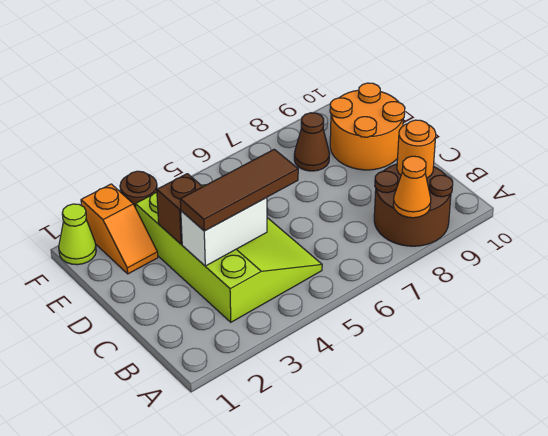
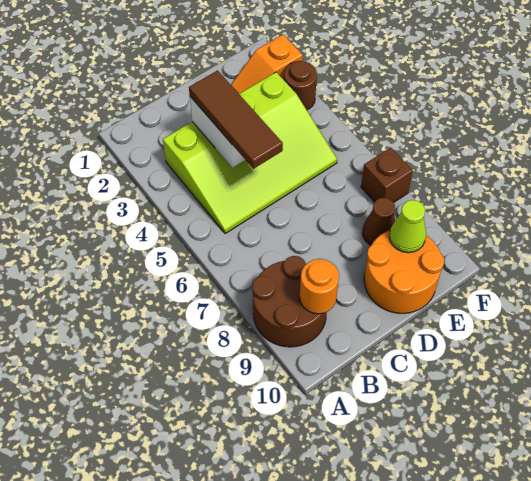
orange 1x1 cone [393,156,431,218] -> none
brown 1x1 brick [157,174,202,244] -> brown 1x1 brick moved to [361,148,413,203]
lime 1x1 cone [59,204,96,265] -> lime 1x1 cone moved to [390,200,426,253]

